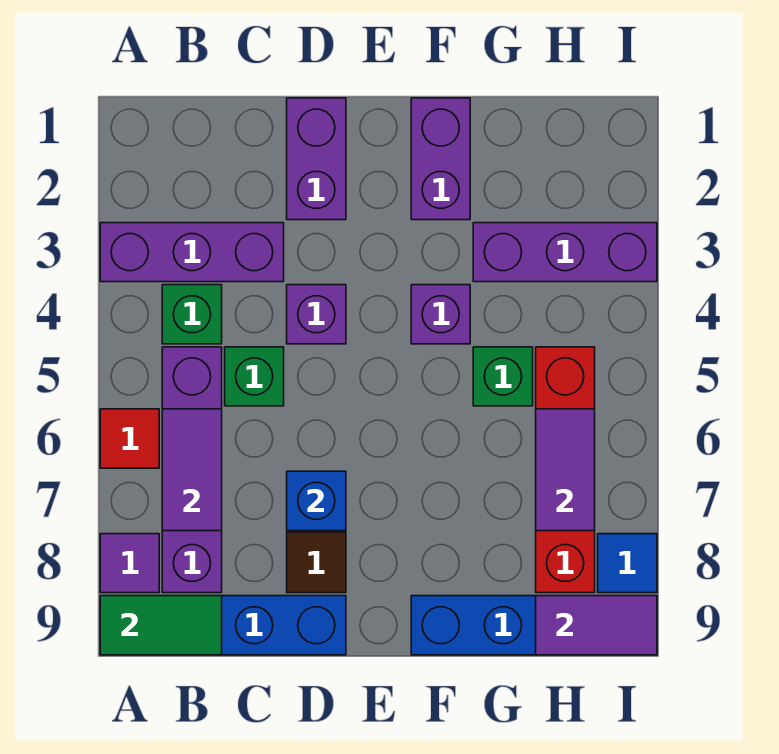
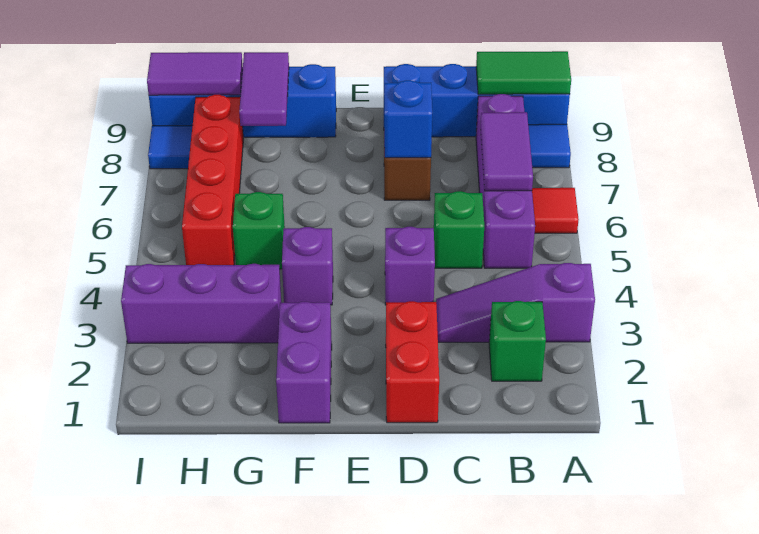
purple 1x3 brick [100,223,284,282] -> purple 1x3 slope [436,263,595,342]
purple 1x1 tile [100,534,159,593] -> blue 1x1 tile [528,124,571,168]
green 1x1 brick [162,285,222,344] -> green 1x1 brick moved to [489,301,546,381]
purple 1x2 brick [287,98,346,220] -> red 1x2 brick [386,301,439,423]
purple 1x2 tile [536,409,595,531] -> purple 1x2 tile moved to [239,52,289,126]

